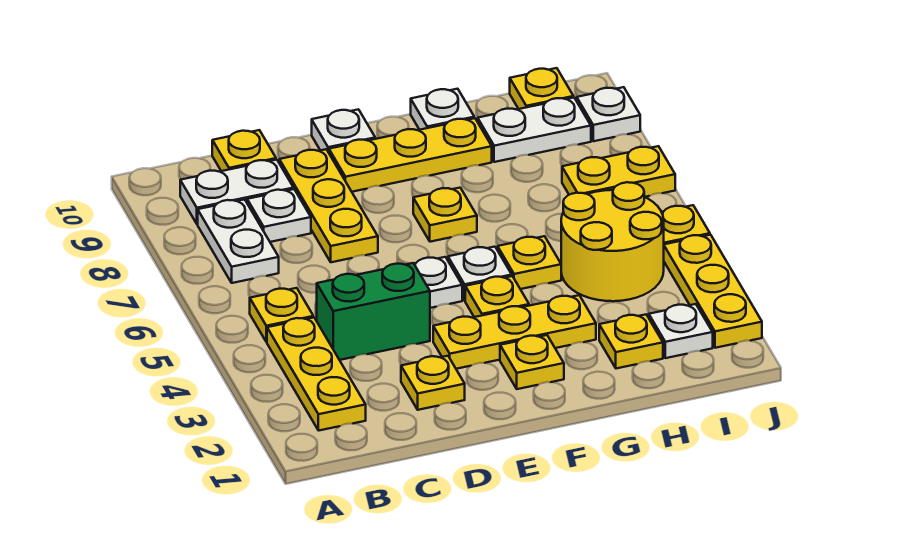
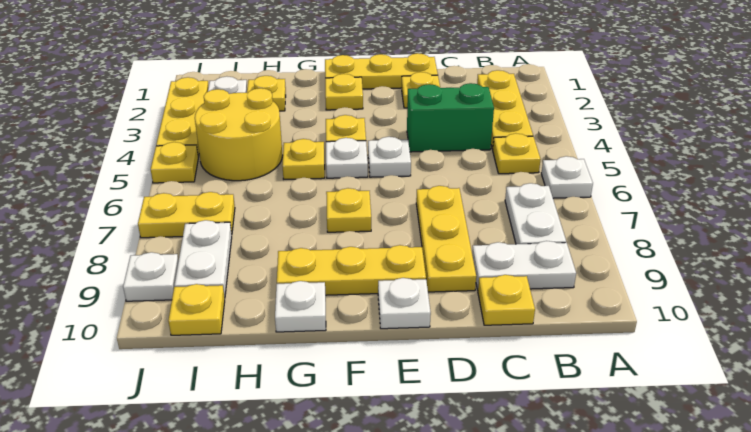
white 1x1 plate [247,189,311,242] -> white 1x1 plate moved to [541,156,593,198]
yellow 1x3 plate [433,295,596,369] -> yellow 1x3 plate moved to [325,53,438,89]
white 1x2 plate [478,98,591,162] -> white 1x2 plate turned to [175,220,232,297]

